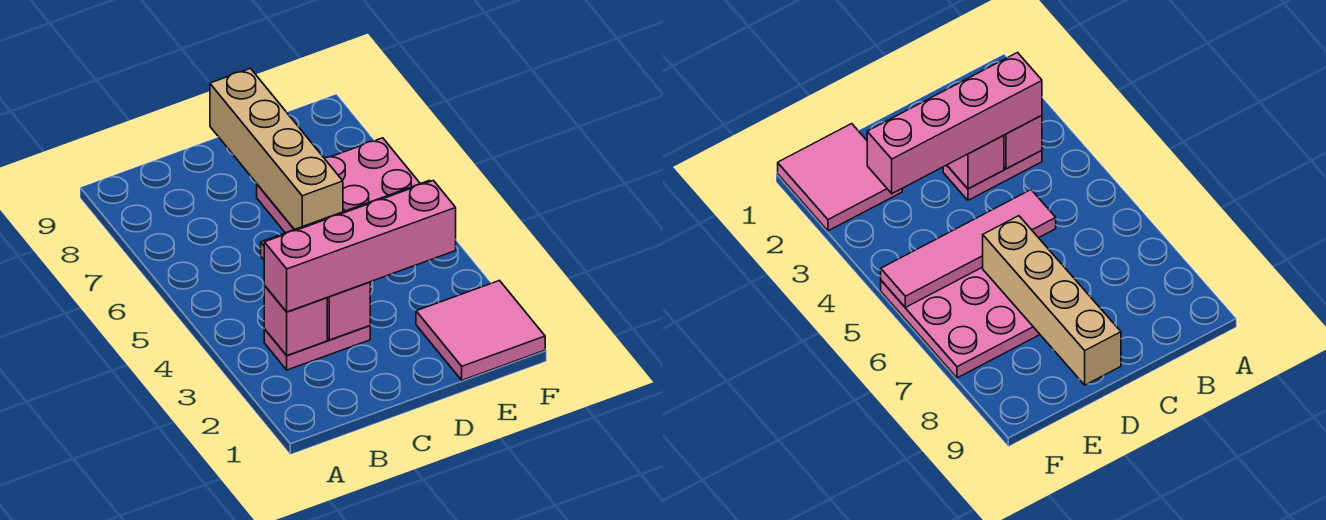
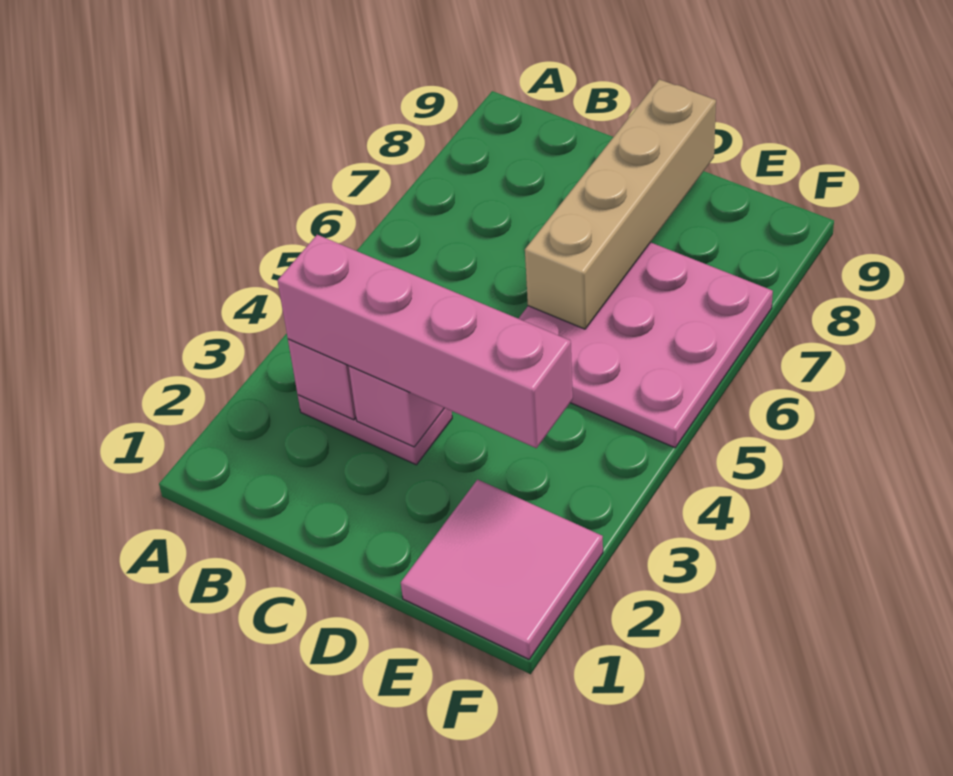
pink 1x4 tile [881,190,1056,307] -> none

